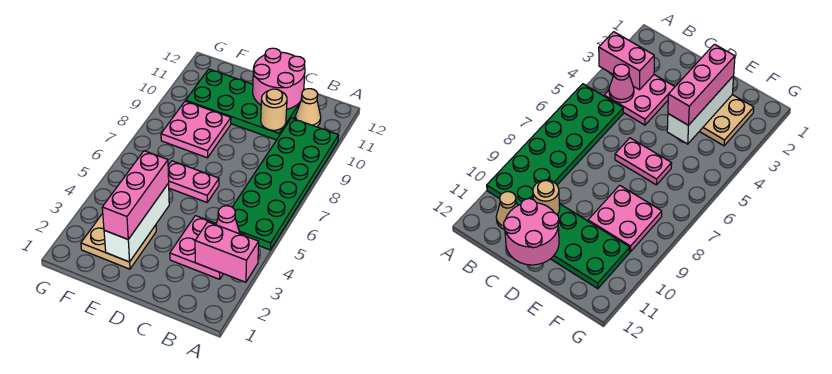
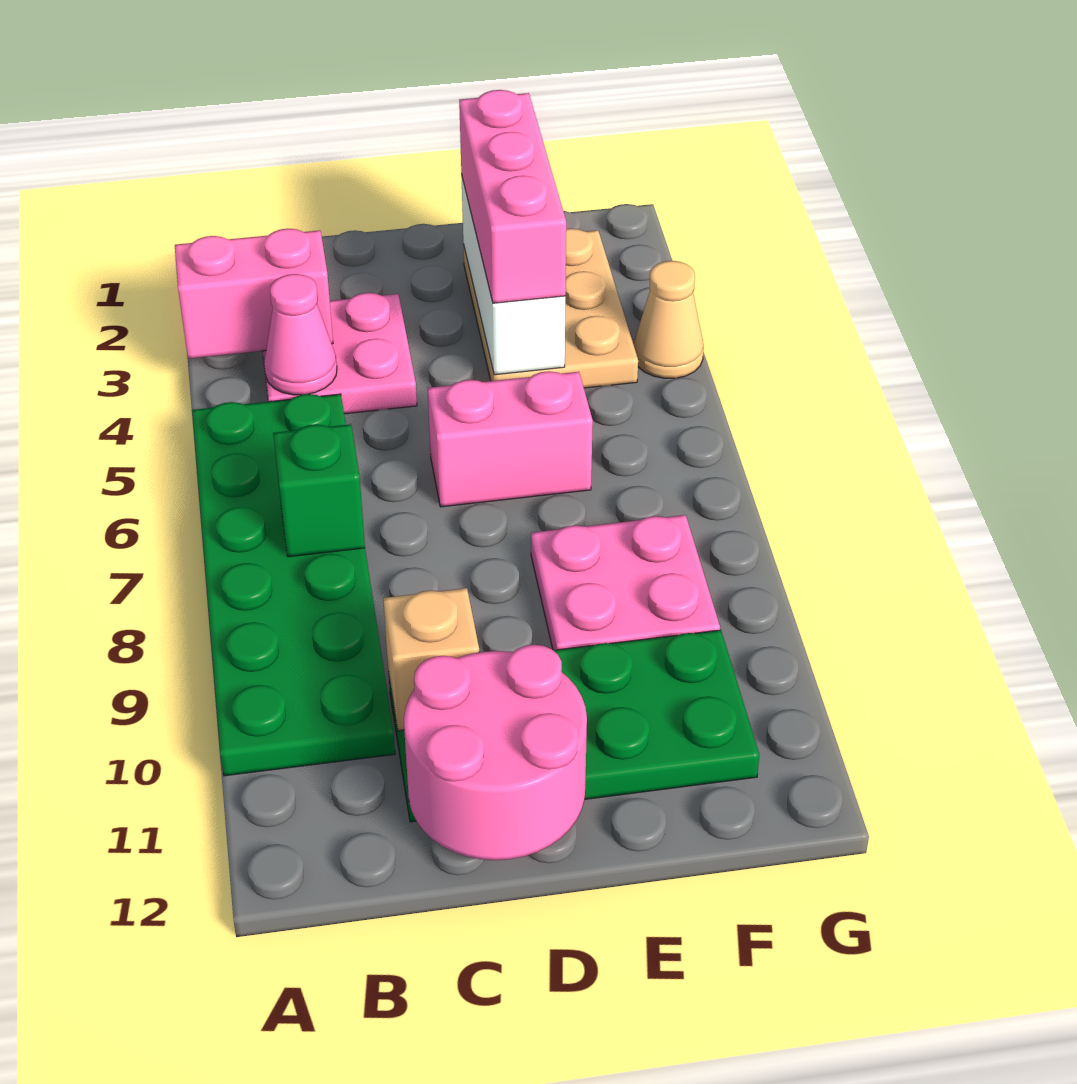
none -> green 1x1 brick [273,424,365,557]
tan 1x1 cone [296,89,321,127] -> tan 1x1 cone moved to [634,261,704,378]
tan 1x1 round brick [261,89,287,130] -> tan 1x1 brick [383,588,479,731]
pink 1x2 plate [168,161,219,202] -> pink 1x2 brick [428,371,593,507]
tan 2x2 plate [81,214,156,269] -> tan 2x3 plate [463,229,638,388]

